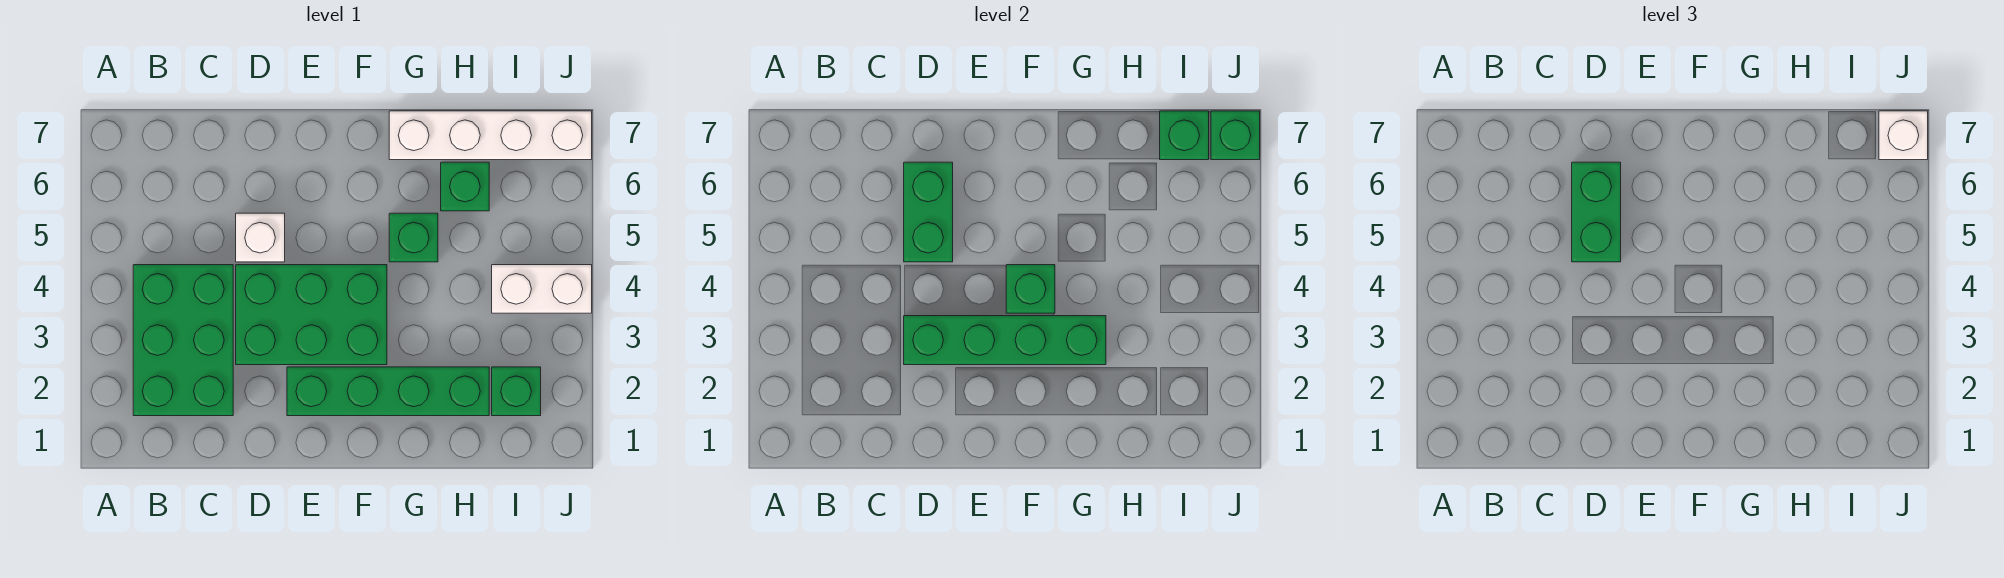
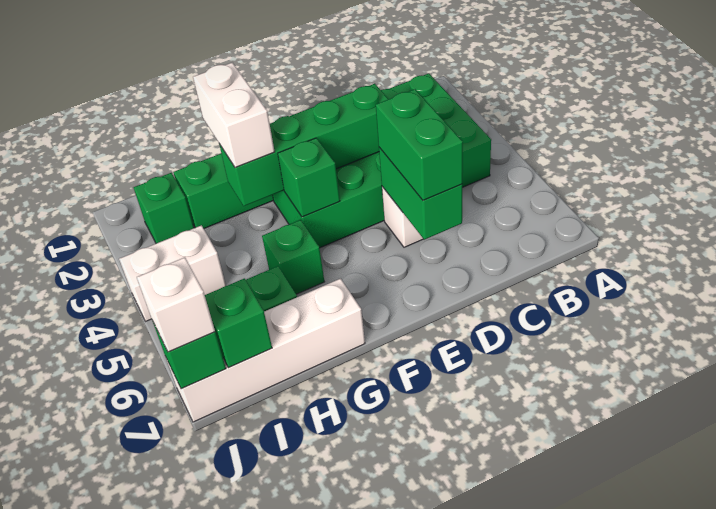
none -> white 1x2 brick [193,63,275,167]

